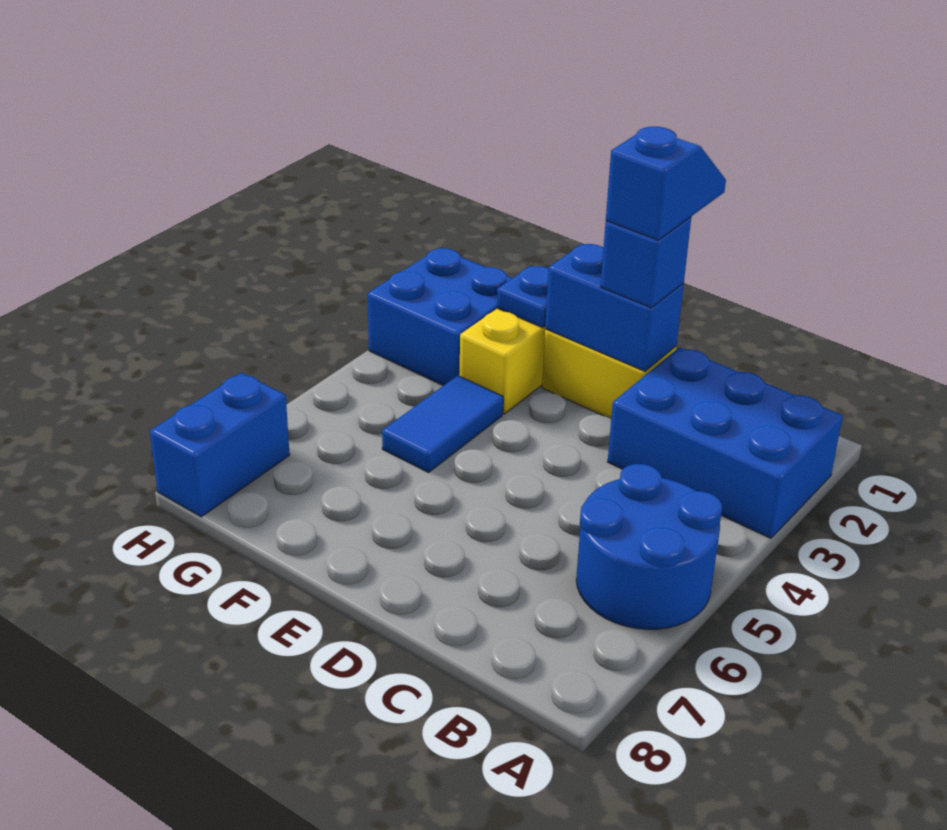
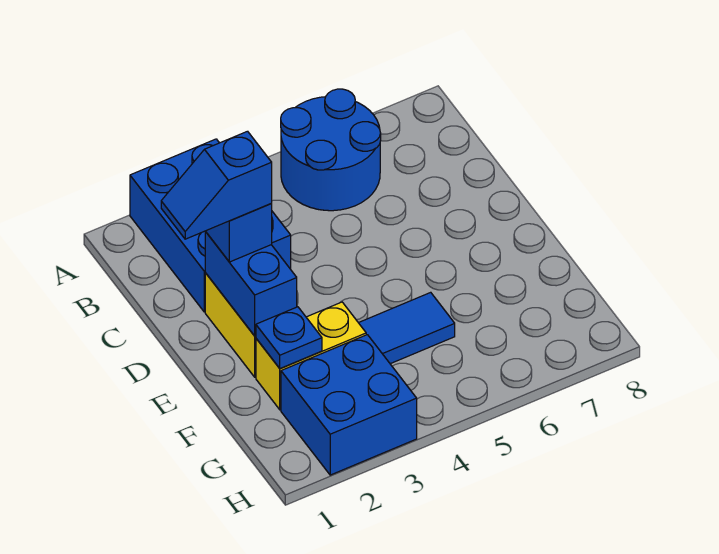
blue 1x2 brick [150,373,290,517] -> none

